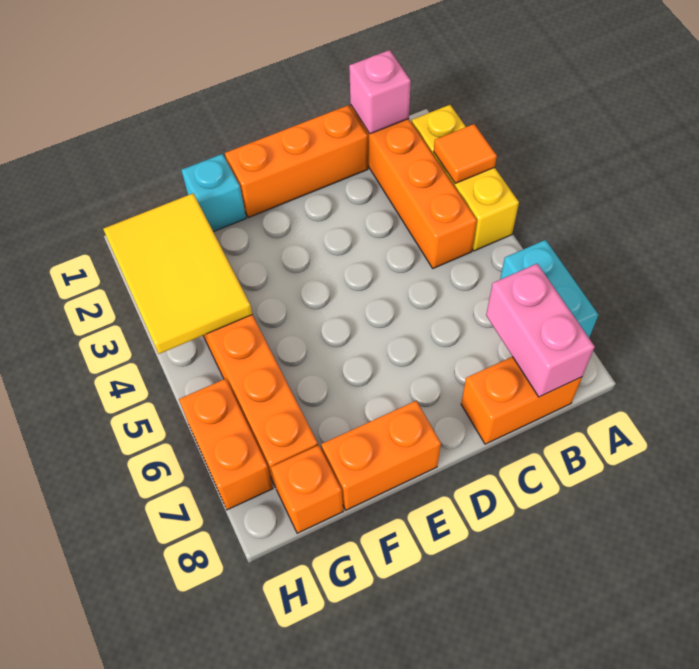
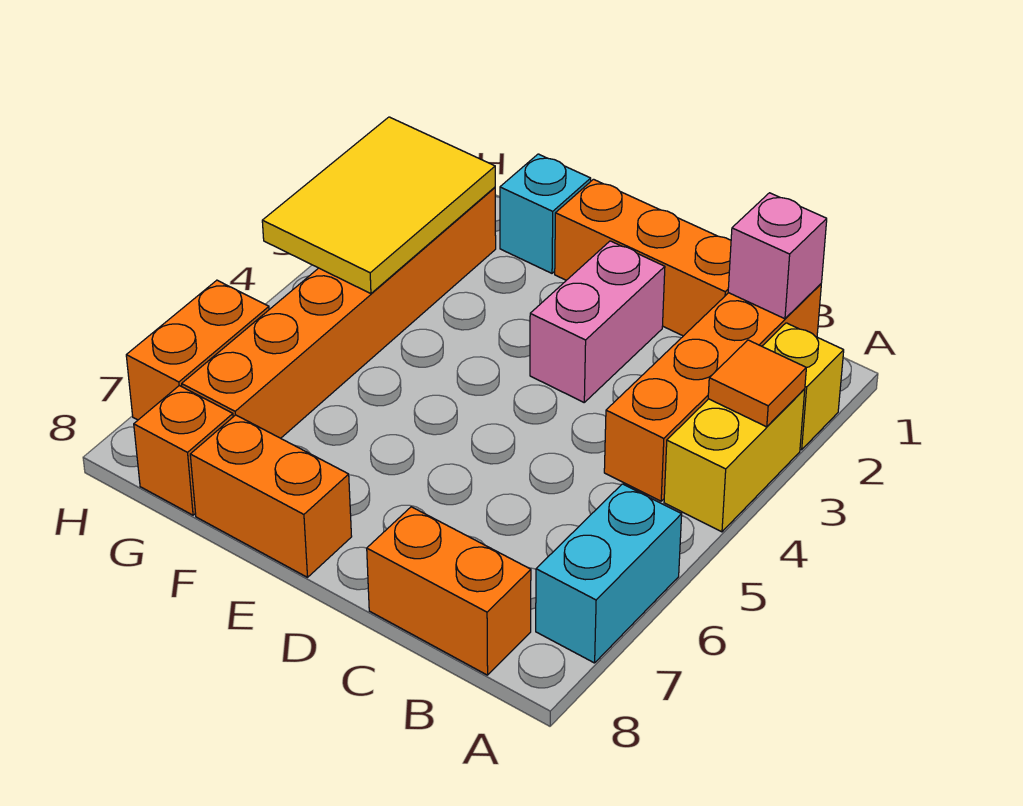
pink 1x2 brick [486,264,595,397] -> pink 1x2 brick moved to [530,241,665,402]

